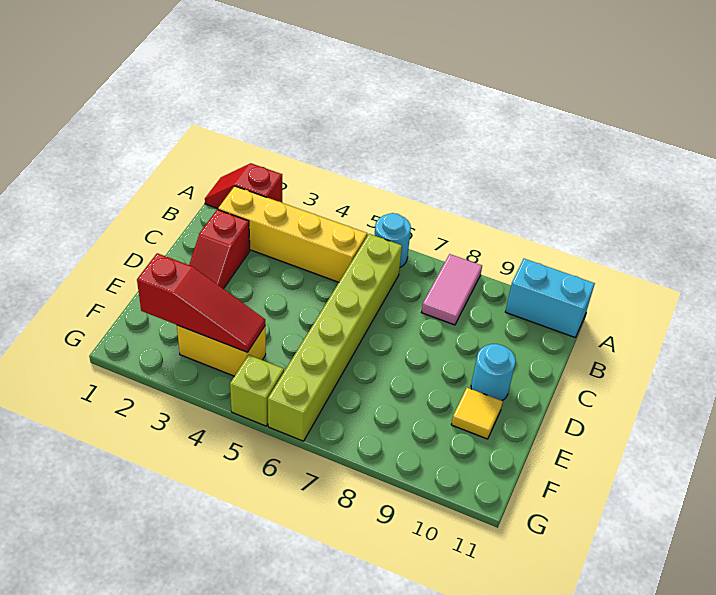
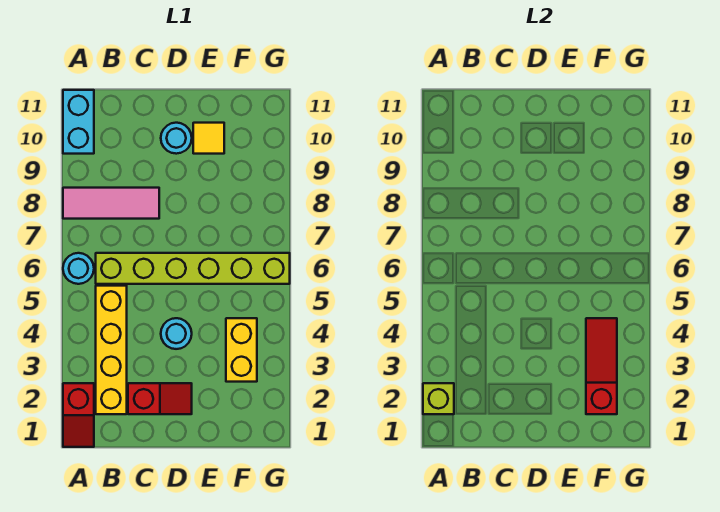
pink 1x2 tile [421,254,482,325] -> pink 1x3 tile [63,188,159,219]
none -> cyan 1x1 round brick [161,318,192,349]
lime 1x1 brick [230,355,284,426] -> lime 1x1 brick moved to [423,383,454,414]

